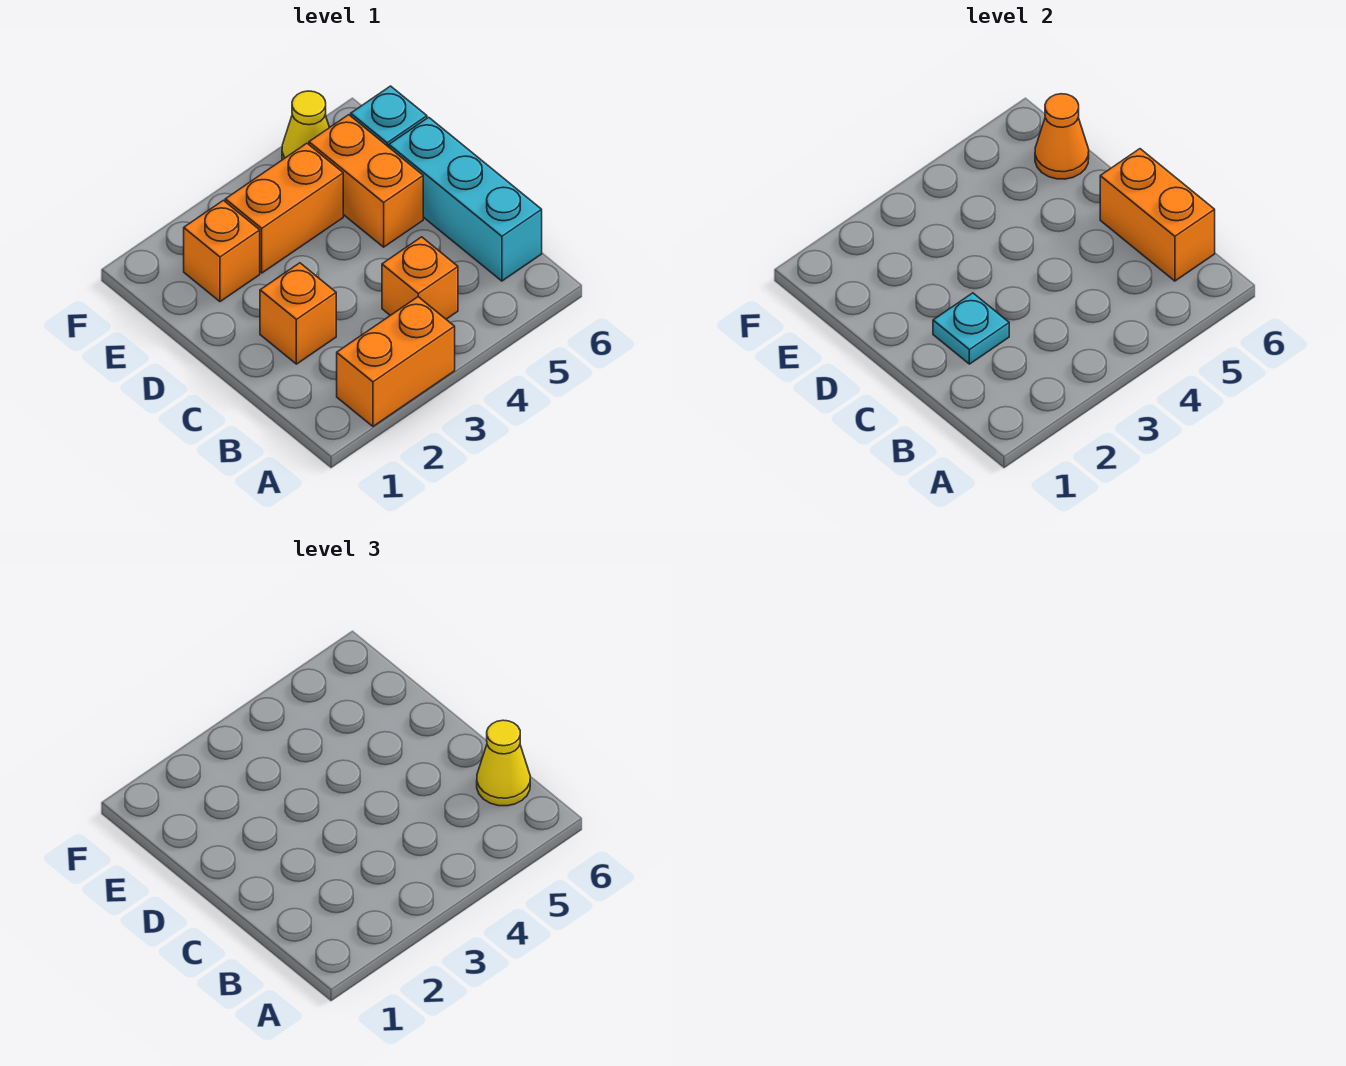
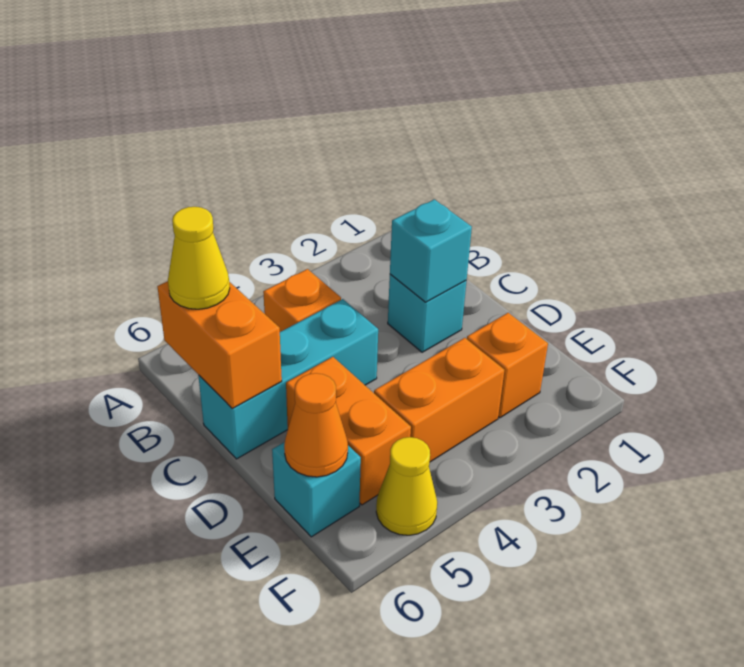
orange 1x2 brick [337,297,455,426] -> none
cyan 1x3 brick [389,117,542,281] -> cyan 1x3 brick turned to [198,299,378,459]
orange 1x1 brick [260,263,336,364] -> cyan 1x1 brick [388,274,466,352]
cyan 1x1 plate [933,293,1009,364] -> cyan 1x1 brick [390,199,472,302]

